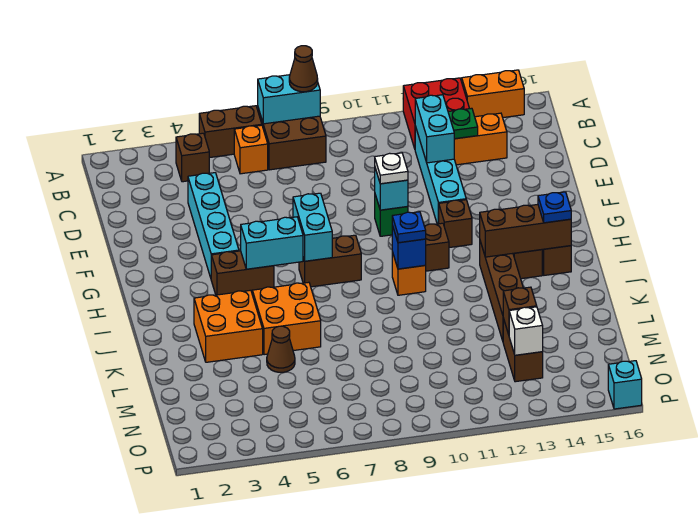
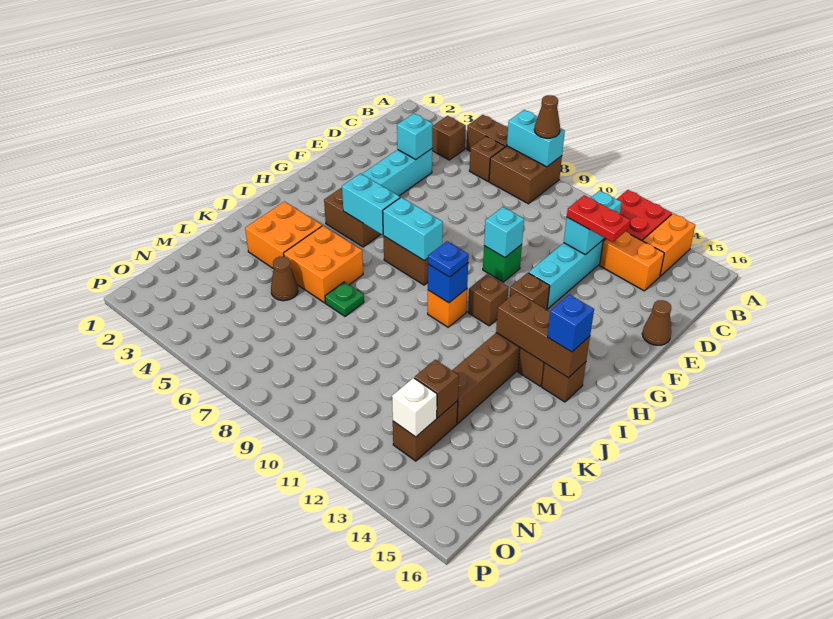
orange 1x2 brick [462,70,524,118] -> orange 1x2 brick turned to [643,213,695,276]
orange 1x1 brick [234,125,268,174] -> brown 1x1 brick [470,136,505,181]
green 1x1 plate [448,108,478,139] -> green 1x1 plate moved to [325,282,364,316]
none -> red 1x2 plate [567,195,630,242]
none -> brown 1x1 cone [642,300,671,345]
white 1x1 plate [375,153,408,184] -> none
cyan 1x2 brick [293,193,332,261] -> cyan 1x2 brick turned to [383,197,443,261]
blue 1x1 plate [538,192,571,223] -> blue 1x1 brick [548,294,594,352]
cyan 1x1 brick [608,361,642,409] -> cyan 1x1 brick moved to [397,114,433,159]

